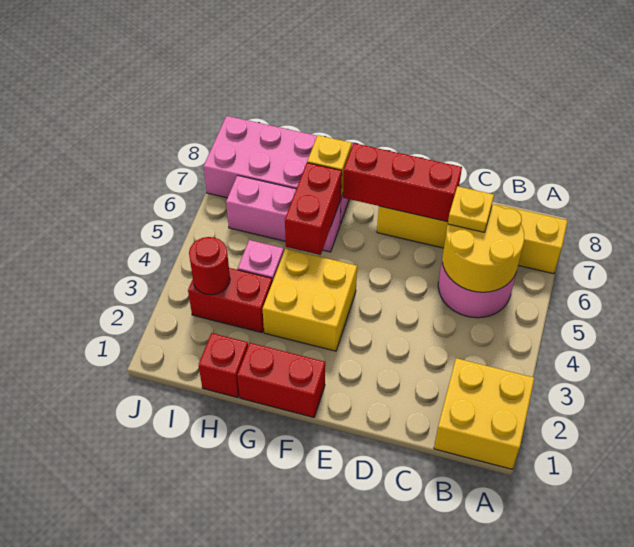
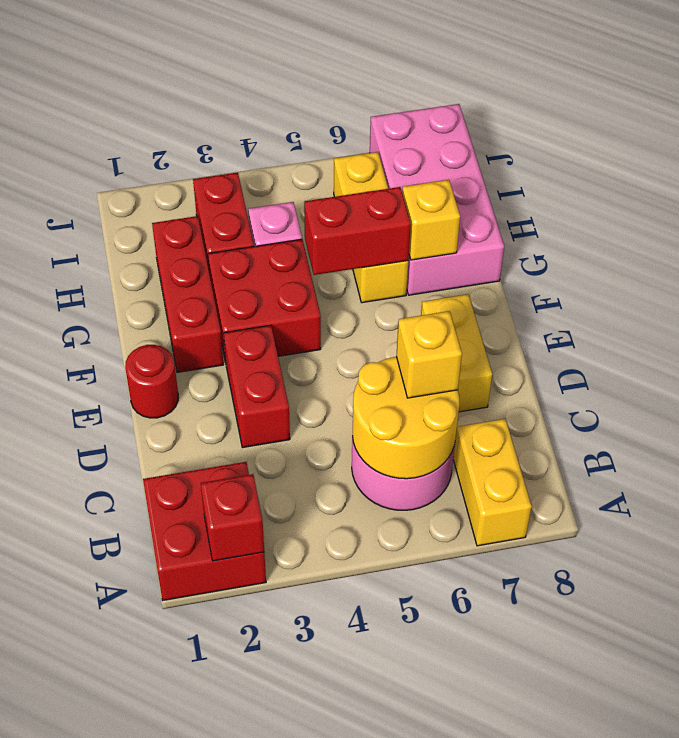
yellow 2x2 brick [434,358,534,469] -> red 2x2 brick [143,462,266,600]
yellow 1x1 plate [448,186,494,232] -> yellow 1x1 brick [396,311,462,398]
red 1x3 brick [343,143,462,222] -> red 1x3 brick moved to [152,216,224,372]
red 1x2 brick [237,343,325,417] -> red 1x2 brick moved to [224,325,290,448]
yellow 2x2 brick [263,249,357,351] -> red 2x2 brick [208,239,321,362]
pink 1x3 brick [226,175,341,252] -> yellow 1x3 brick [334,152,408,303]
red 1x1 brick [199,333,248,398] -> red 1x1 brick moved to [201,474,264,561]
red 1x1 round brick [189,237,230,295] -> red 1x1 round brick moved to [125,345,178,418]

